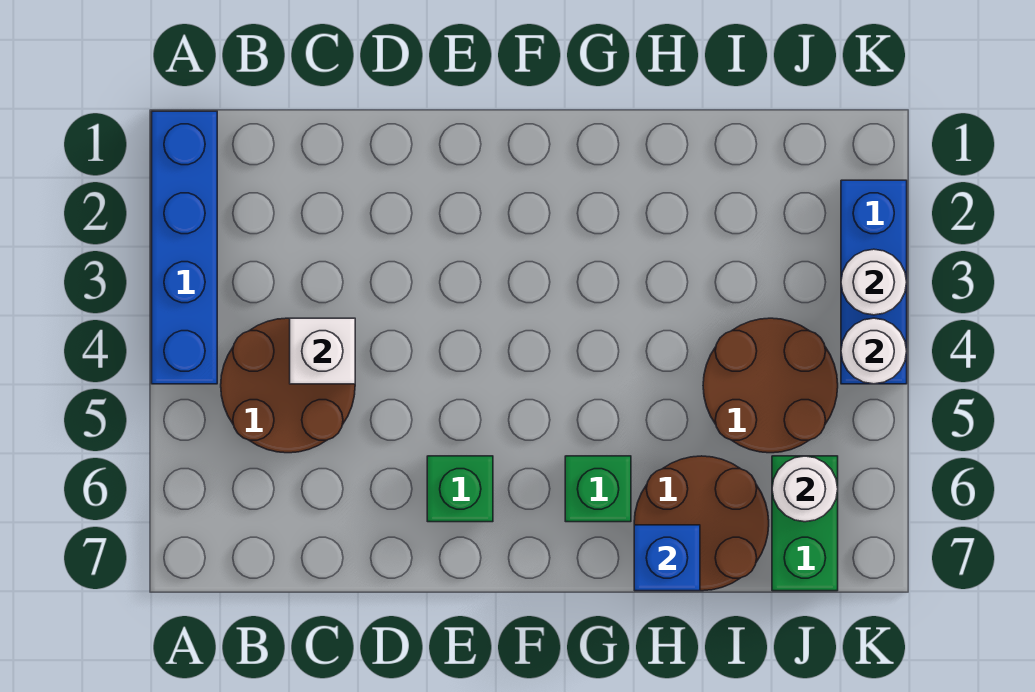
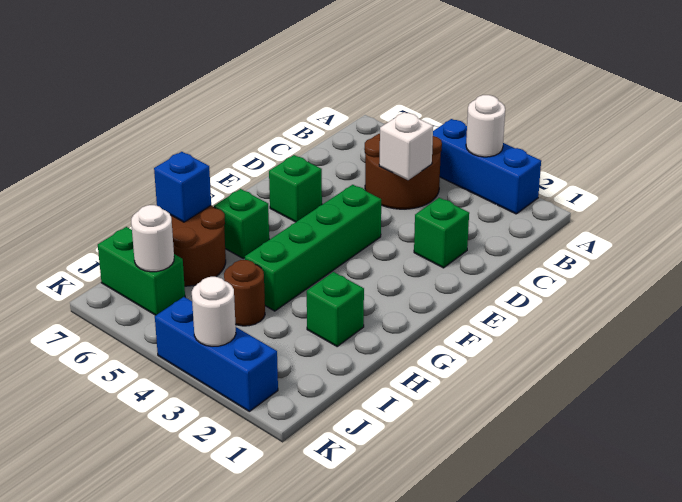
blue 1x4 brick [152,111,217,384] -> blue 1x3 brick [433,119,541,214]
none -> green 1x1 brick [414,198,469,268]
none -> green 1x4 brick [245,185,381,311]
none -> green 1x1 brick [307,272,364,346]
brown 2x2 round brick [703,318,838,453] -> brown 1x1 round brick [224,260,265,326]
white 1x1 round brick [841,318,907,384] -> white 1x1 round brick moved to [466,95,505,157]

